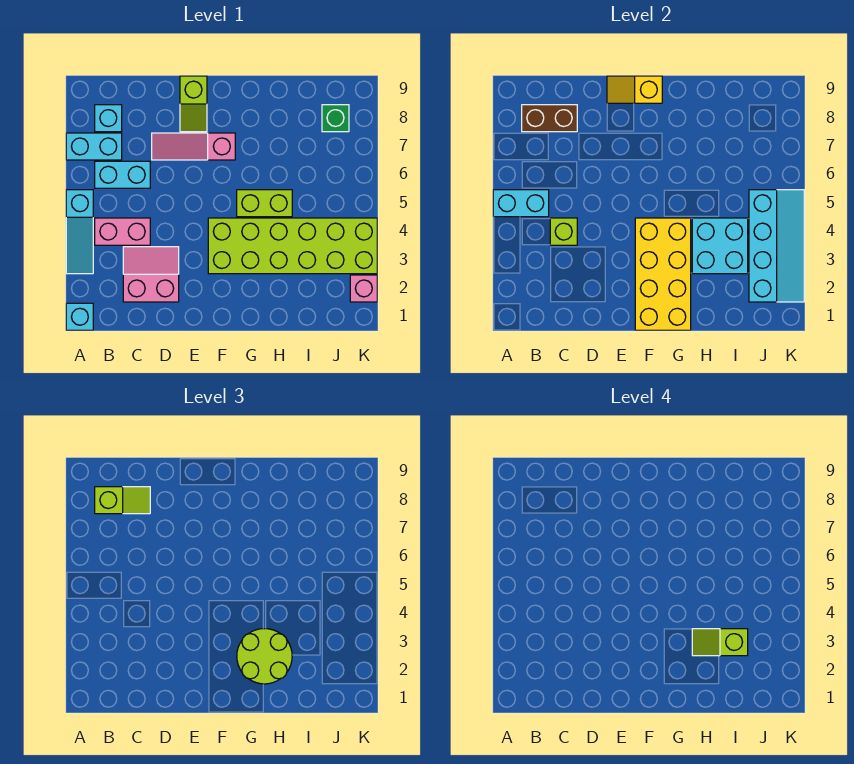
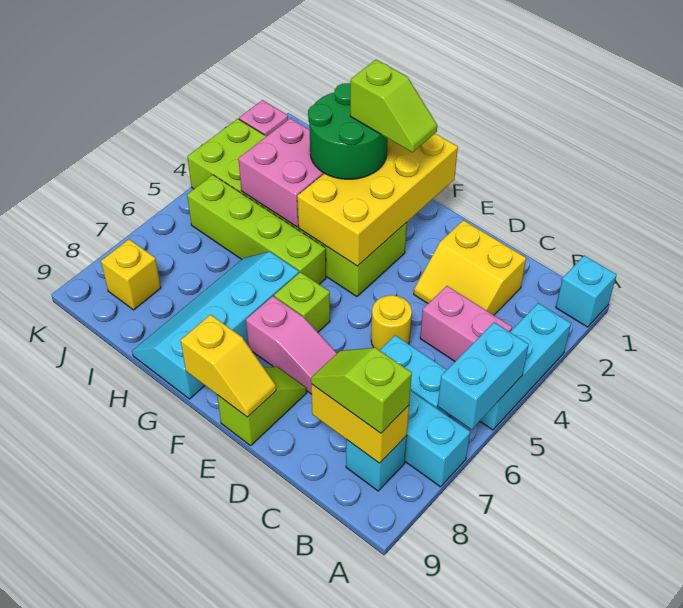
cyan 1x3 slope [66,190,93,274] -> cyan 1x3 brick [480,303,571,430]
cyan 1x2 brick [493,190,549,217] -> cyan 1x2 brick turned to [438,322,529,429]
brown 1x2 brick [522,105,577,132] -> yellow 1x2 brick [311,384,409,463]
pink 2x2 slope [123,247,179,302] -> yellow 2x2 slope [414,220,526,315]
lime 1x1 brick [550,218,577,245] -> lime 1x1 brick moved to [274,272,330,332]
none -> yellow 1x1 round brick [371,295,412,350]
lime 2x2 round brick [237,629,292,684] -> green 2x2 round brick [308,83,388,179]
lime 1x2 brick [237,190,292,217] -> lime 1x4 brick [187,175,326,284]
cyan 2x2 brick [692,218,748,274] -> pink 2x2 brick [238,118,324,227]
lime 1x2 slope [692,629,748,656] -> lime 1x2 slope moved to [350,60,437,152]
cyan 2x4 slope [749,190,804,302] -> cyan 2x4 slope moved to [132,252,299,399]
green 1x1 brick [322,105,349,132] -> yellow 1x1 brick [101,239,161,310]

